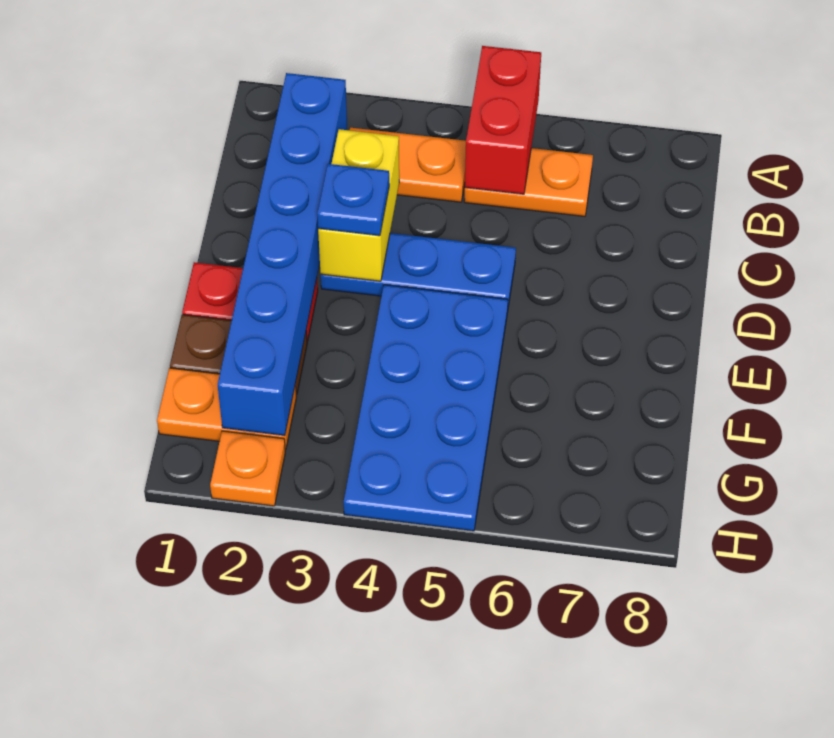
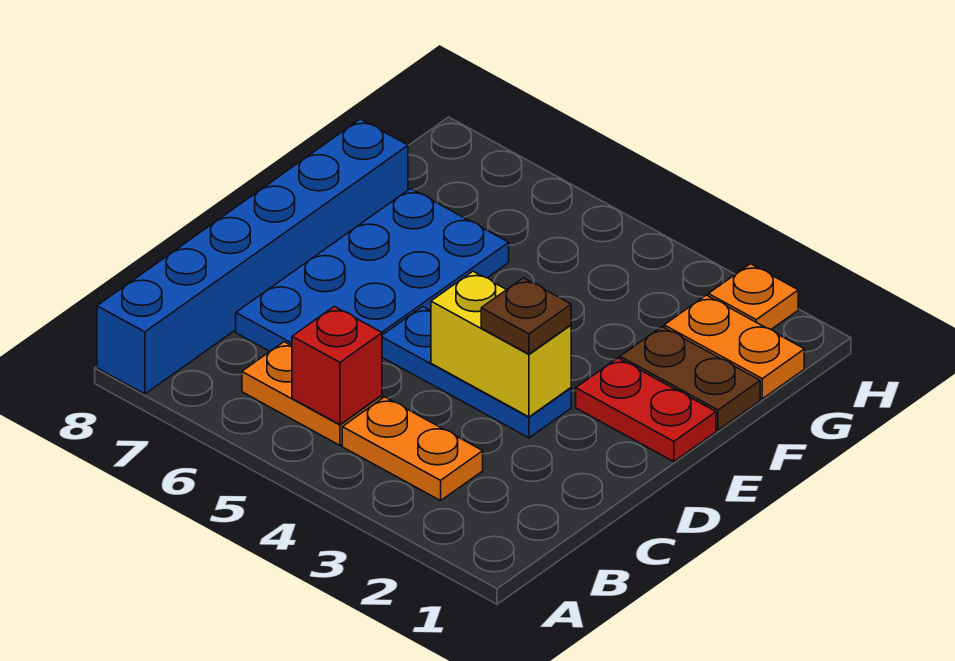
red 1x2 brick [465,46,541,194] -> red 1x1 brick [292,307,382,424]
blue 1x6 brick [218,73,347,436] -> blue 1x6 brick moved to [97,119,408,394]
yellow 1x2 brick [318,129,399,281] -> yellow 1x2 brick turned to [431,271,571,417]
blue 1x1 plate [317,164,389,236] -> brown 1x1 plate [481,278,571,354]
blue 2x4 plate [344,285,508,531] -> blue 2x4 plate moved to [236,189,509,351]

